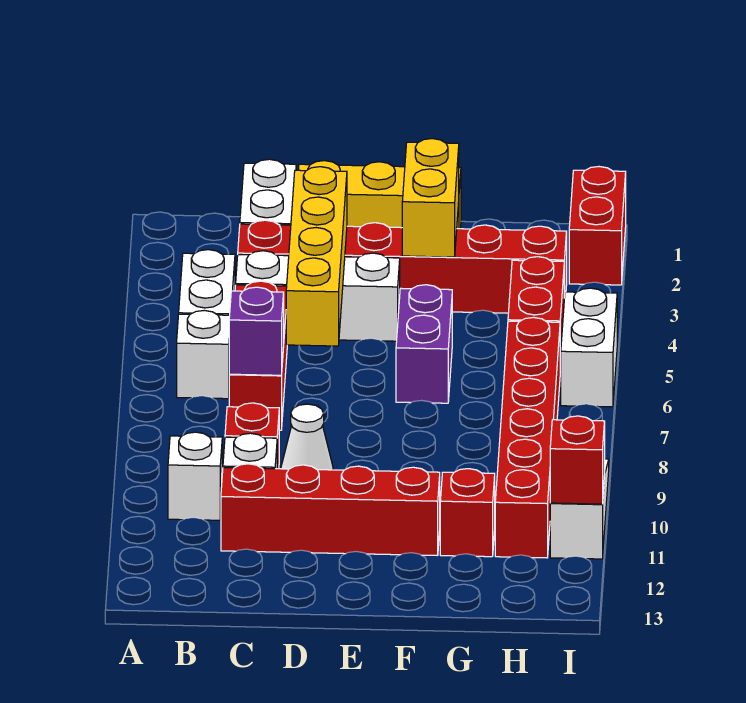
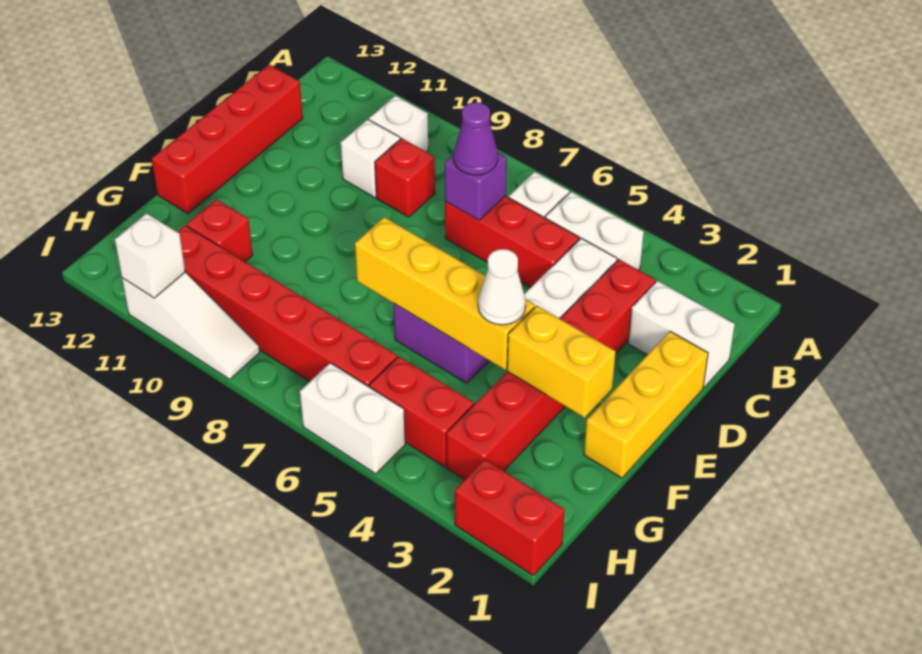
none -> purple 1x1 cone [454,102,498,175]
red 1x4 brick [221,464,440,556] -> red 1x4 brick moved to [152,64,303,214]
yellow 1x4 brick [286,167,347,346] -> yellow 1x4 brick moved to [355,217,535,370]
white 1x1 cone [281,404,333,470] -> white 1x1 cone moved to [478,249,526,325]
red 1x1 brick [550,416,605,504] -> white 1x1 brick [115,213,185,298]

